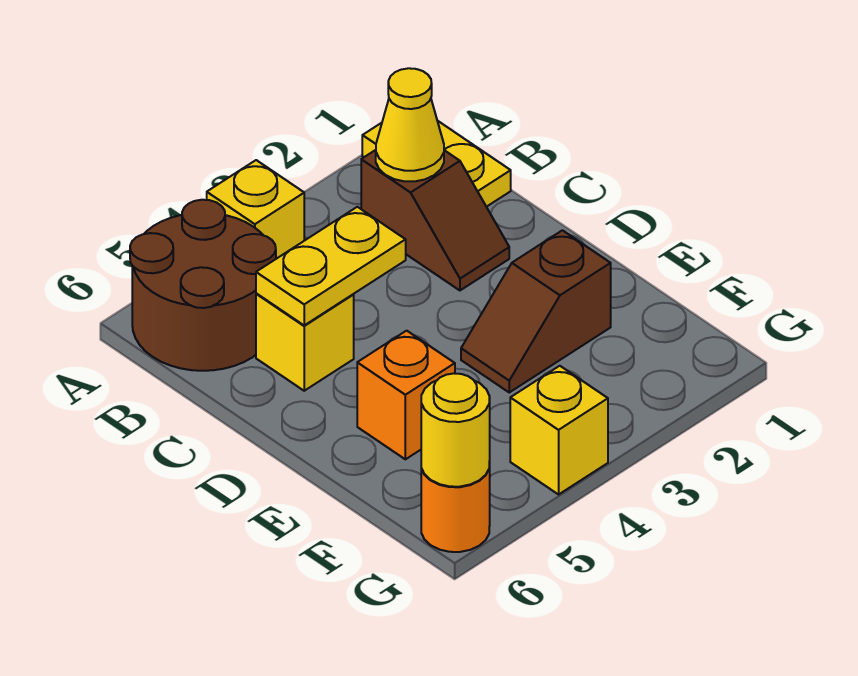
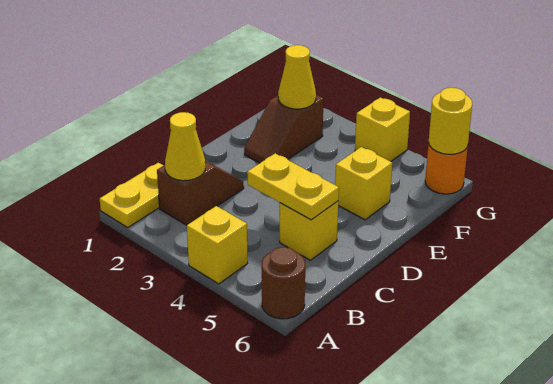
brown 2x2 round brick [130,200,276,371] -> brown 1x1 round brick [262,247,305,319]
brown 1x2 slope [461,230,611,392] -> brown 1x2 slope turned to [244,95,324,163]
orange 1x1 brick [357,331,455,459] -> yellow 1x1 brick [335,147,392,220]
none -> yellow 1x1 cone [278,45,316,109]

